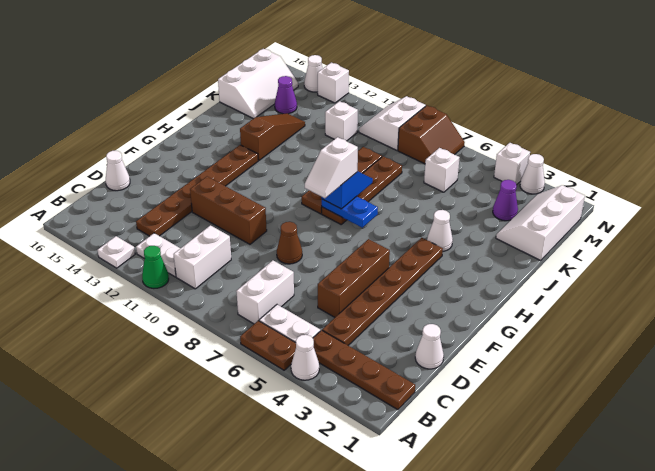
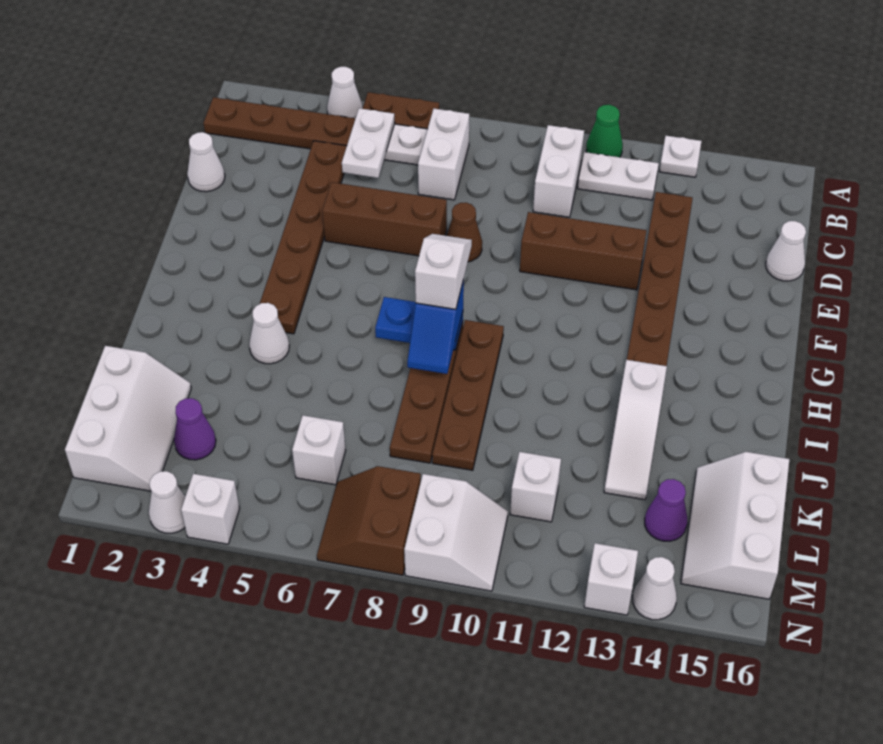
none -> white 1x2 plate [342,108,395,178]
brown 1x3 brick [318,239,390,317] -> brown 1x3 brick turned to [322,182,447,256]
brown 1x3 slope [240,113,305,161] -> white 1x3 slope [604,360,667,500]

